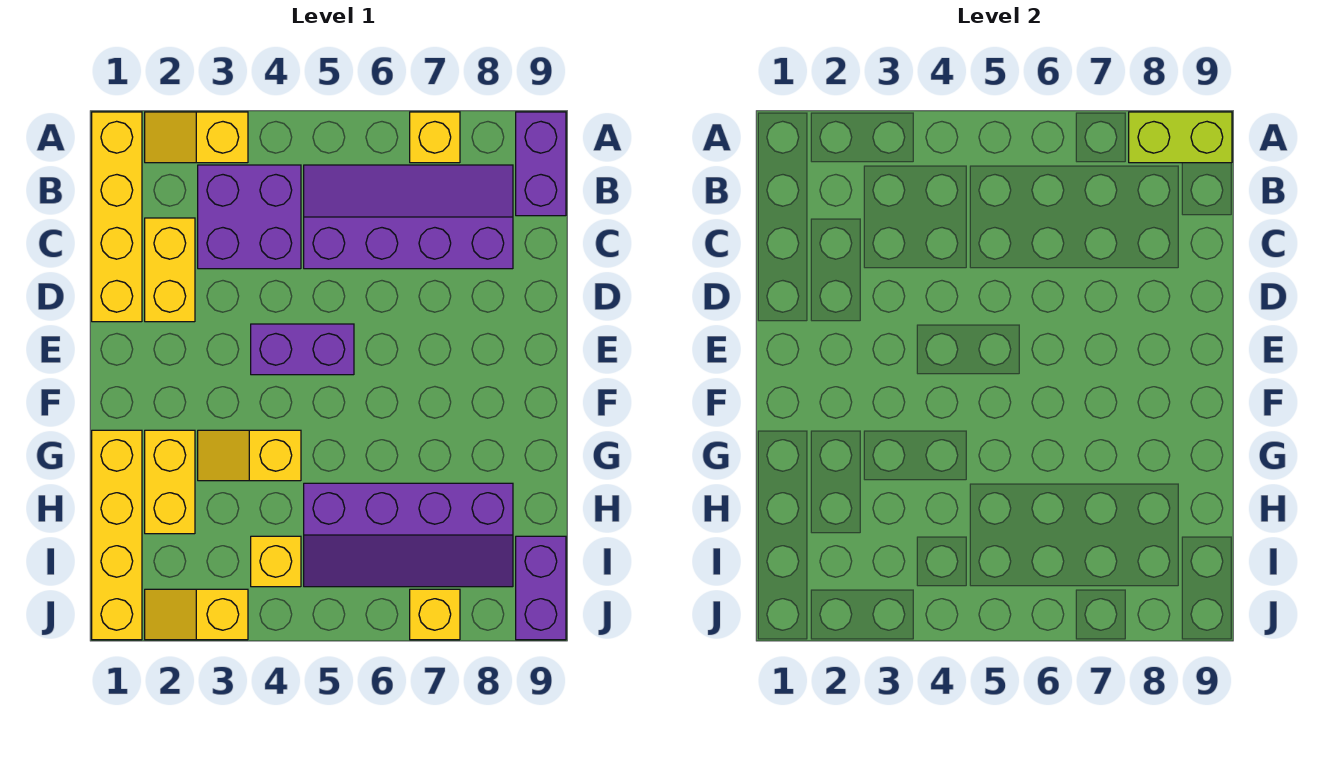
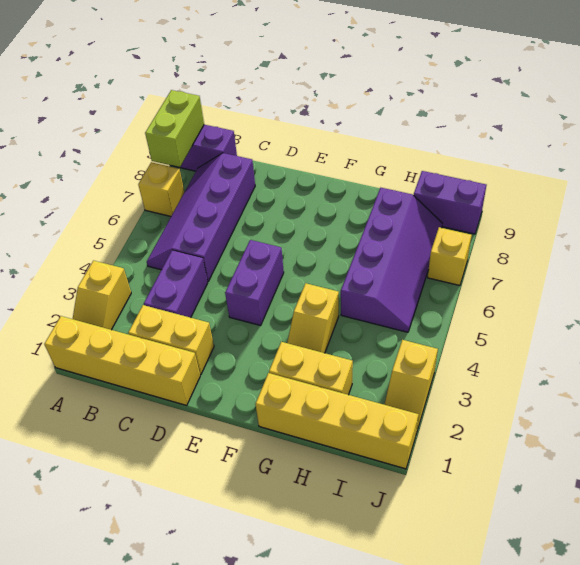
purple 2x2 brick [198,165,301,269] -> purple 1x2 brick [144,250,208,318]
yellow 1x1 brick [251,536,301,587] -> none

